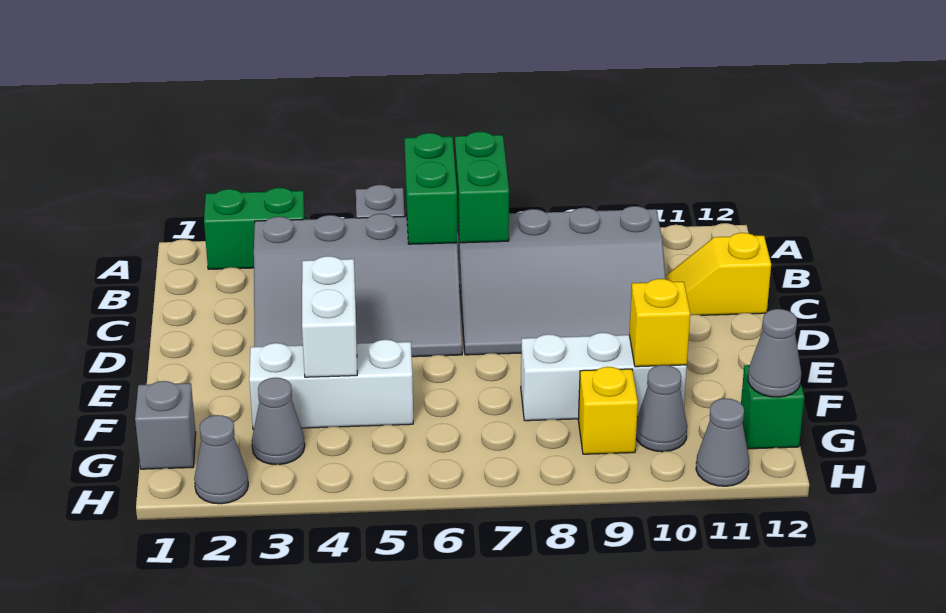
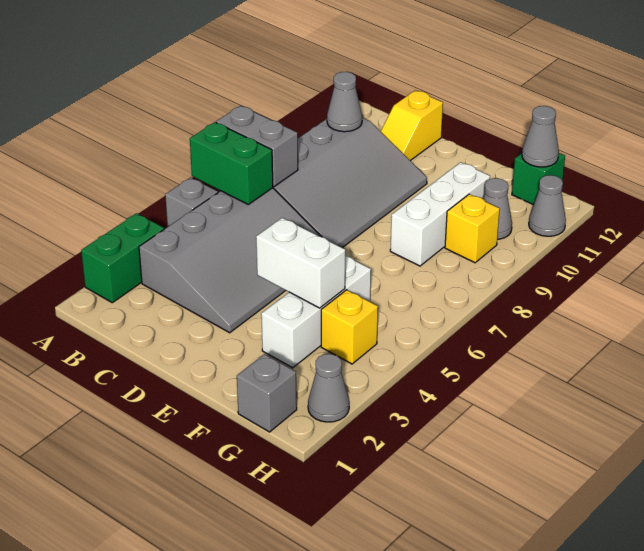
green 1x2 brick [455,132,509,243] -> grey 1x2 brick [216,106,298,187]
yellow 1x1 brick [629,279,690,367] -> yellow 1x1 brick moved to [321,290,378,364]
grey 1x1 cone [252,378,305,465] -> grey 1x1 cone moved to [327,72,362,132]

